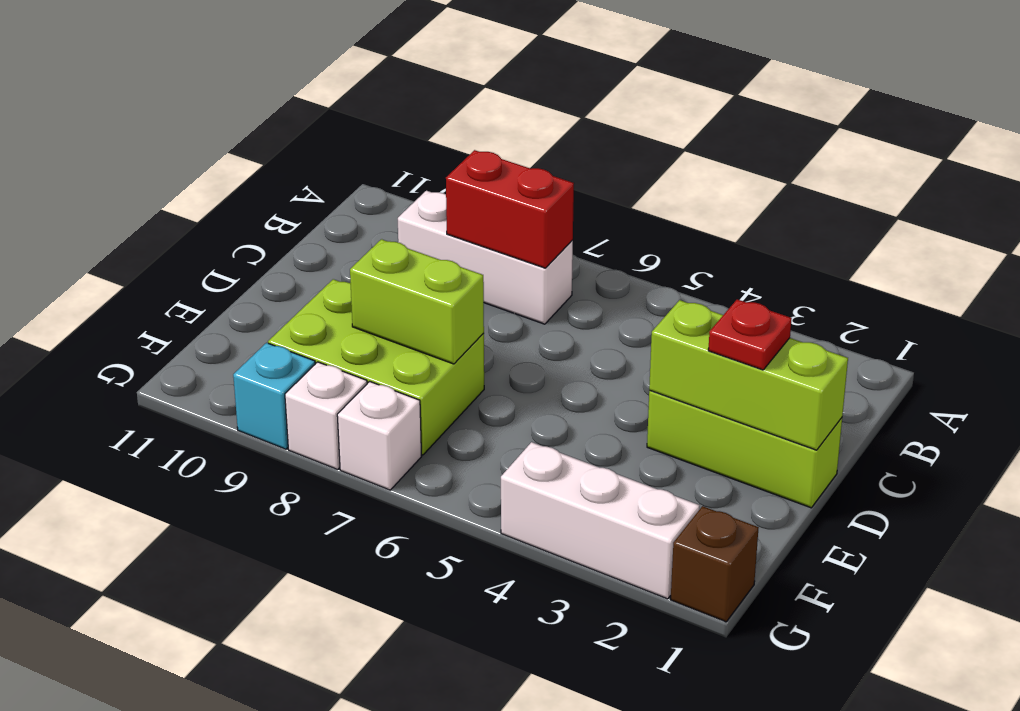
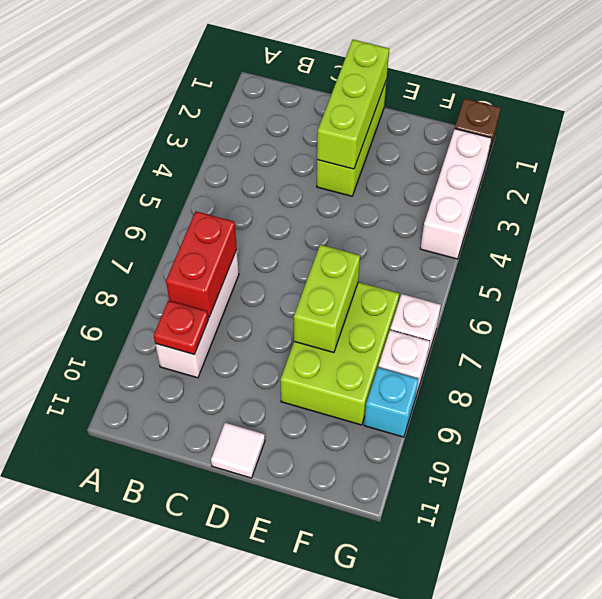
red 1x1 plate [708,299,792,370] -> red 1x1 plate moved to [154,300,209,354]
none -> white 1x1 tile [211,423,265,478]

